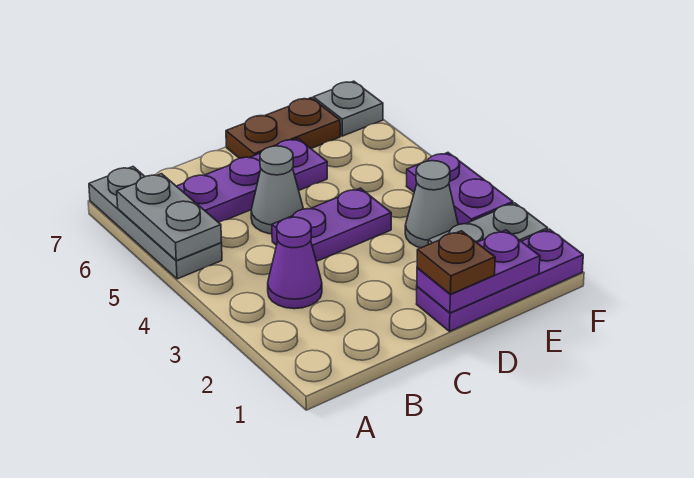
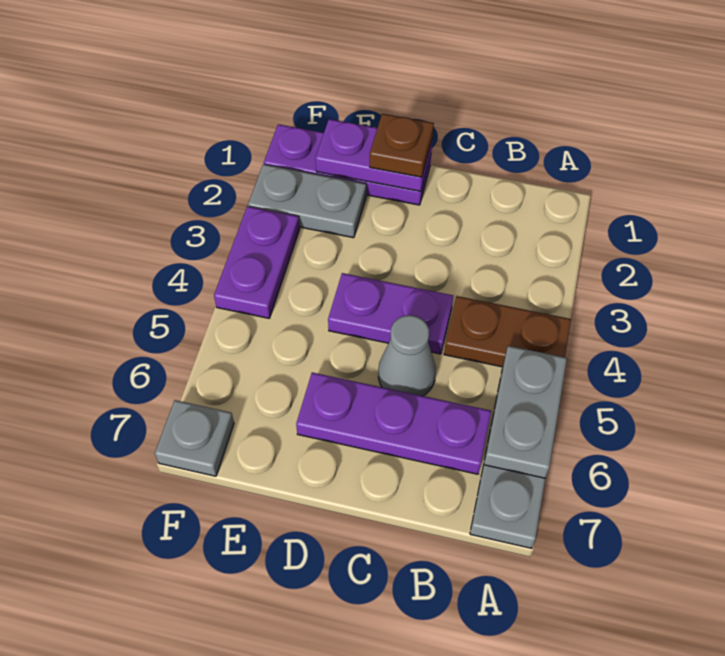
purple 1x1 cone [268,217,322,309] -> none
brown 1x2 plate [226,98,340,158] -> brown 1x2 plate moved to [444,296,571,367]
grey 1x1 cone [405,161,458,248] -> none

